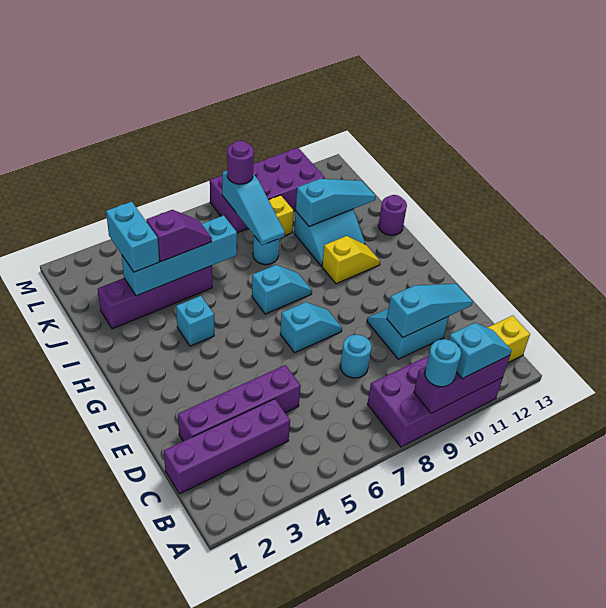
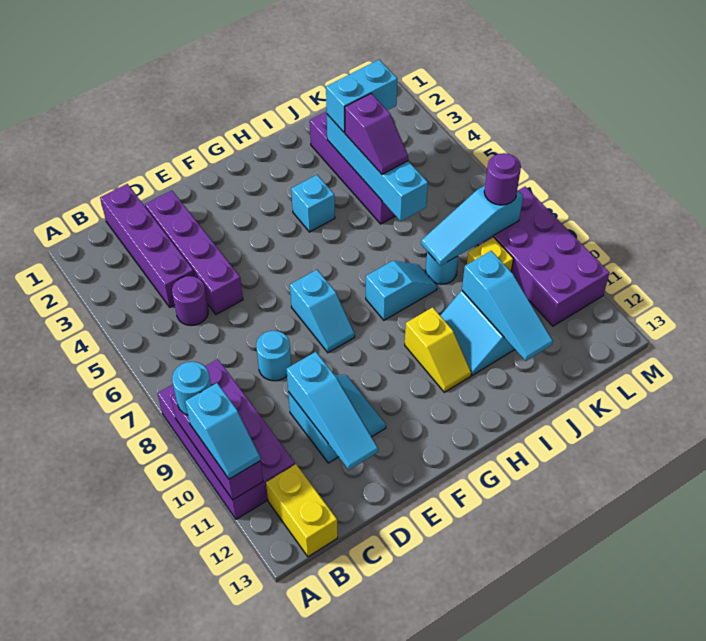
cyan 1x2 slope [252,265,312,314] -> cyan 1x2 slope turned to [366,261,437,320]
purple 1x1 round brick [378,195,407,235] -> purple 1x1 round brick moved to [172,276,208,326]

